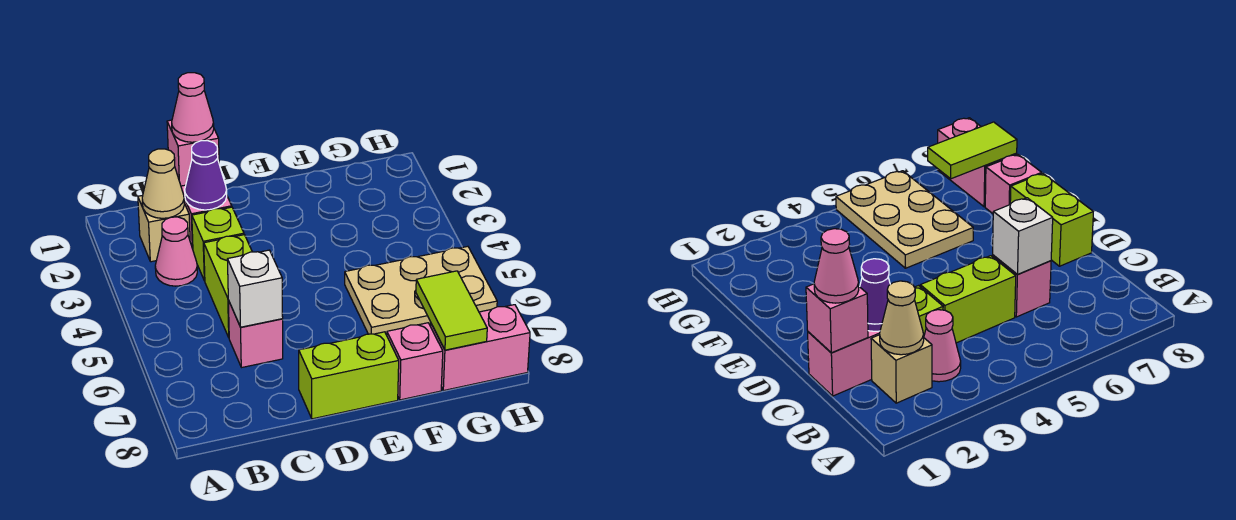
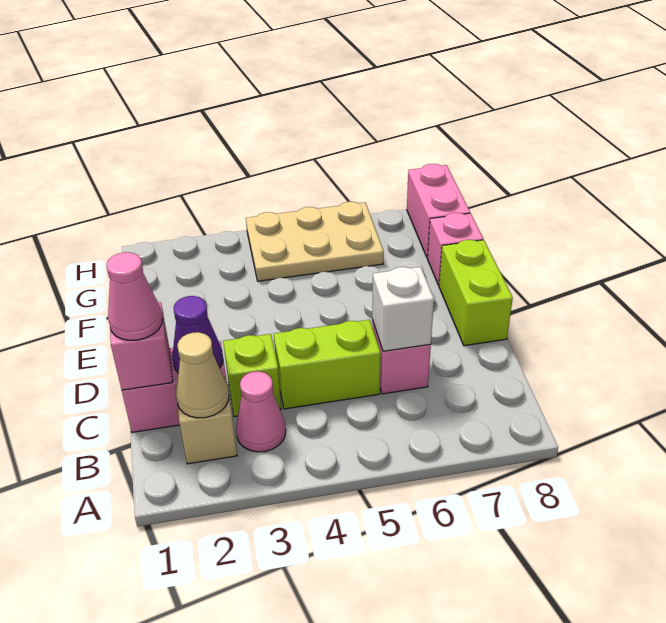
tan 2x3 plate [345,246,497,335] -> tan 2x3 plate turned to [246,202,384,281]
lime 1x2 tile [416,271,487,350] -> none

